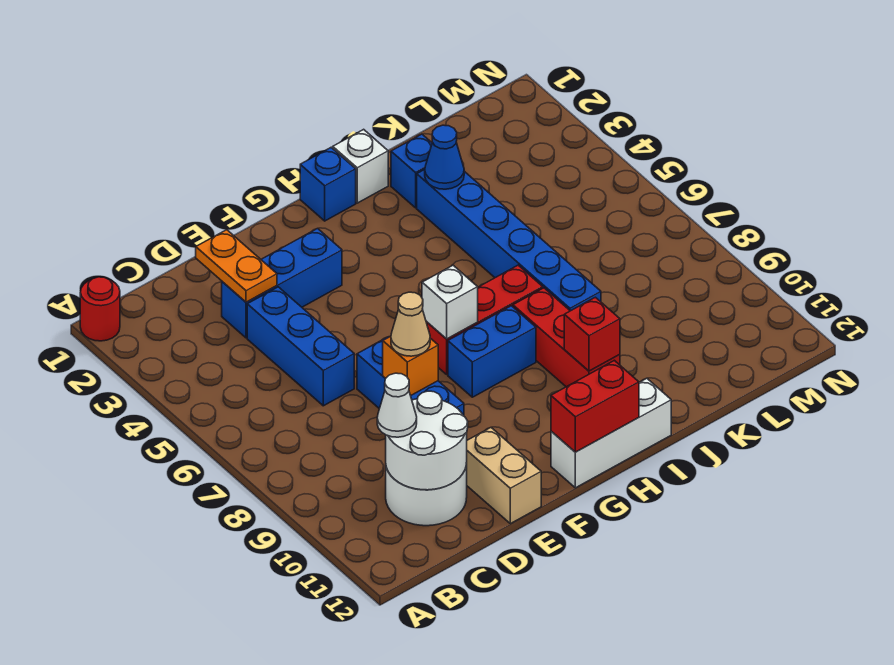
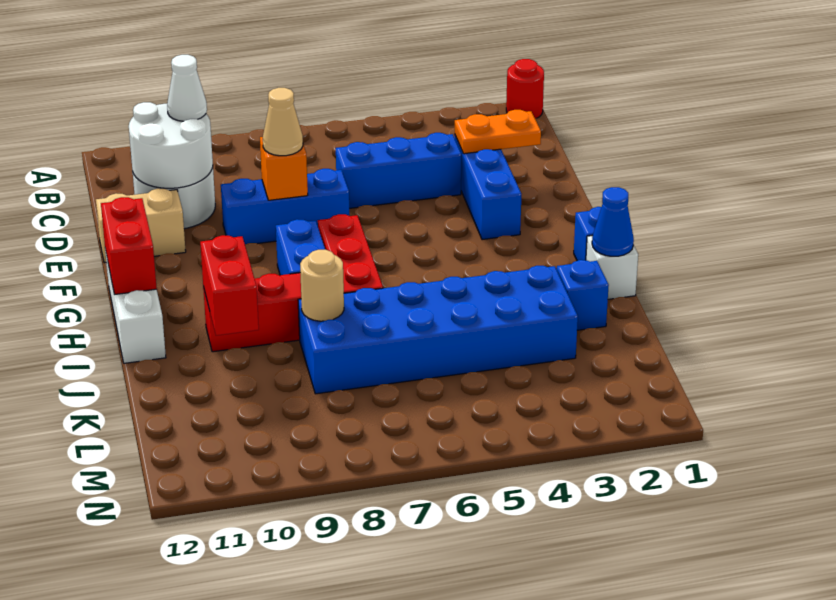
white 1x1 brick [422,265,478,339] -> none
red 1x1 brick [564,297,620,371] -> red 1x2 brick [200,235,259,335]
blue 1x6 brick [417,169,601,311] -> blue 2x6 brick [298,266,578,394]
blue 1x1 cone [425,125,464,189] -> blue 1x1 cone moved to [592,187,634,256]
none -> tan 1x1 round brick [300,250,344,321]

